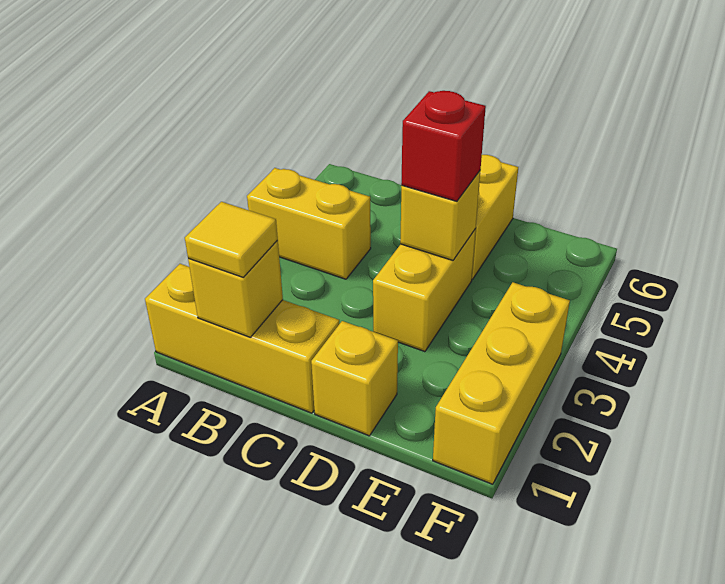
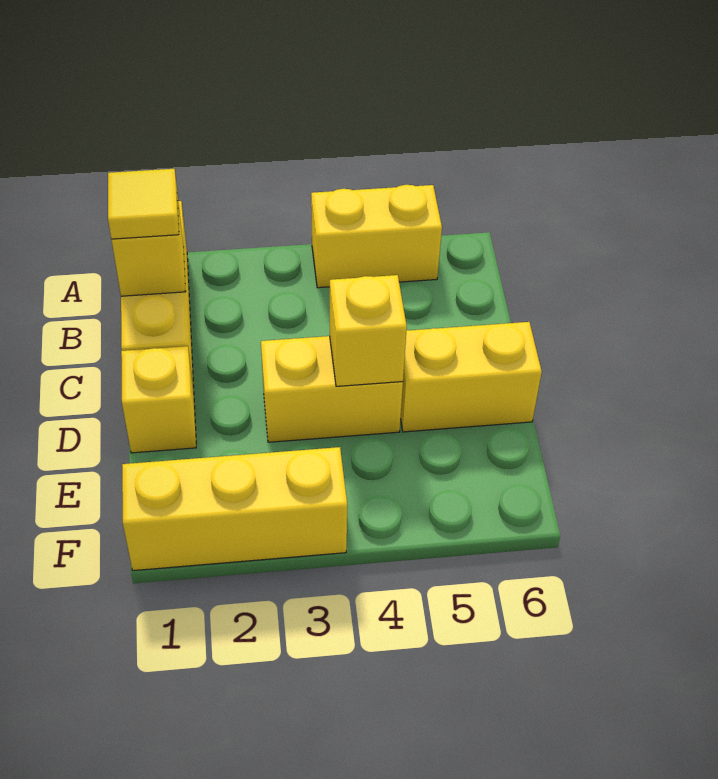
yellow 1x2 brick [247,168,371,279] -> yellow 1x2 brick turned to [311,185,442,288]
red 1x1 brick [401,91,486,201] -> none

